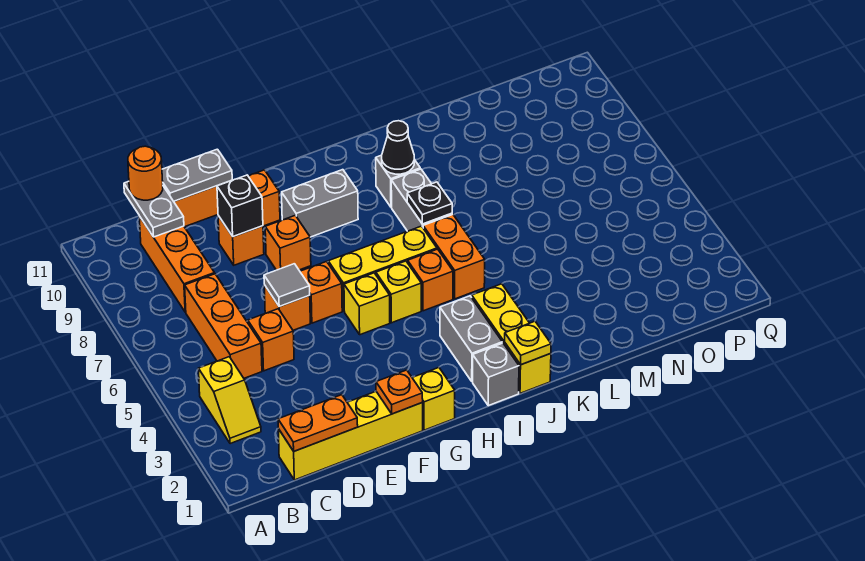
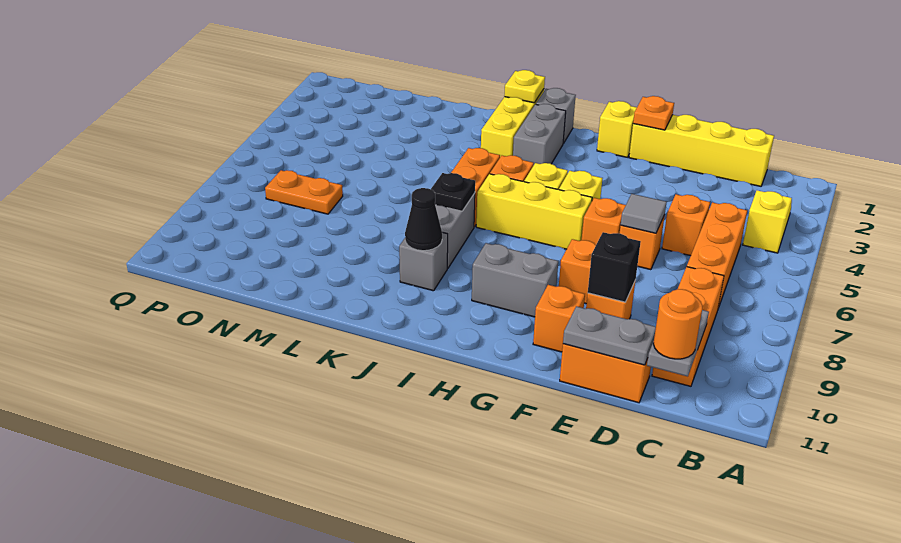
orange 1x2 plate [278,395,358,451] -> orange 1x2 plate moved to [265,170,343,214]

